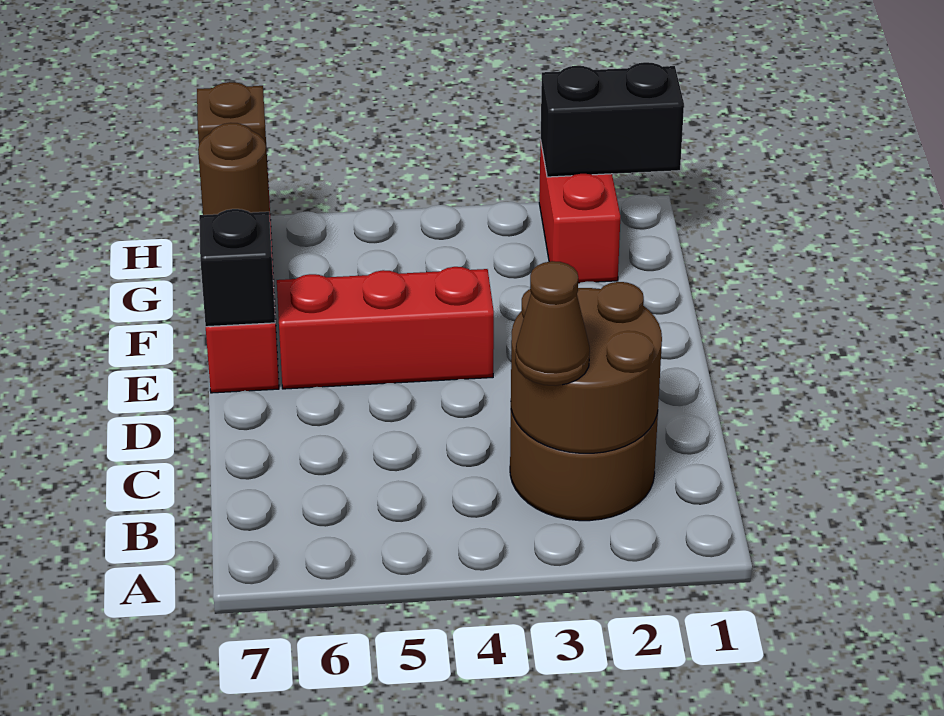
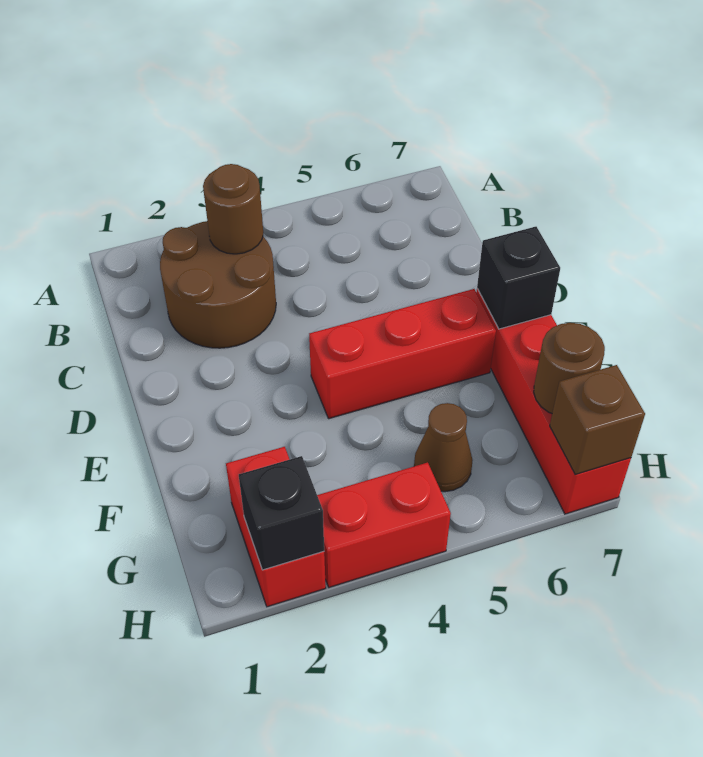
brown 2x2 round brick [511,282,662,453] -> brown 1x1 round brick [203,164,263,254]
brown 1x1 cone [515,261,590,386] -> brown 1x1 cone moved to [414,403,473,492]
black 1x2 brick [541,62,684,177] -> black 1x1 brick [239,456,324,570]
none -> red 1x2 brick [317,462,451,587]

